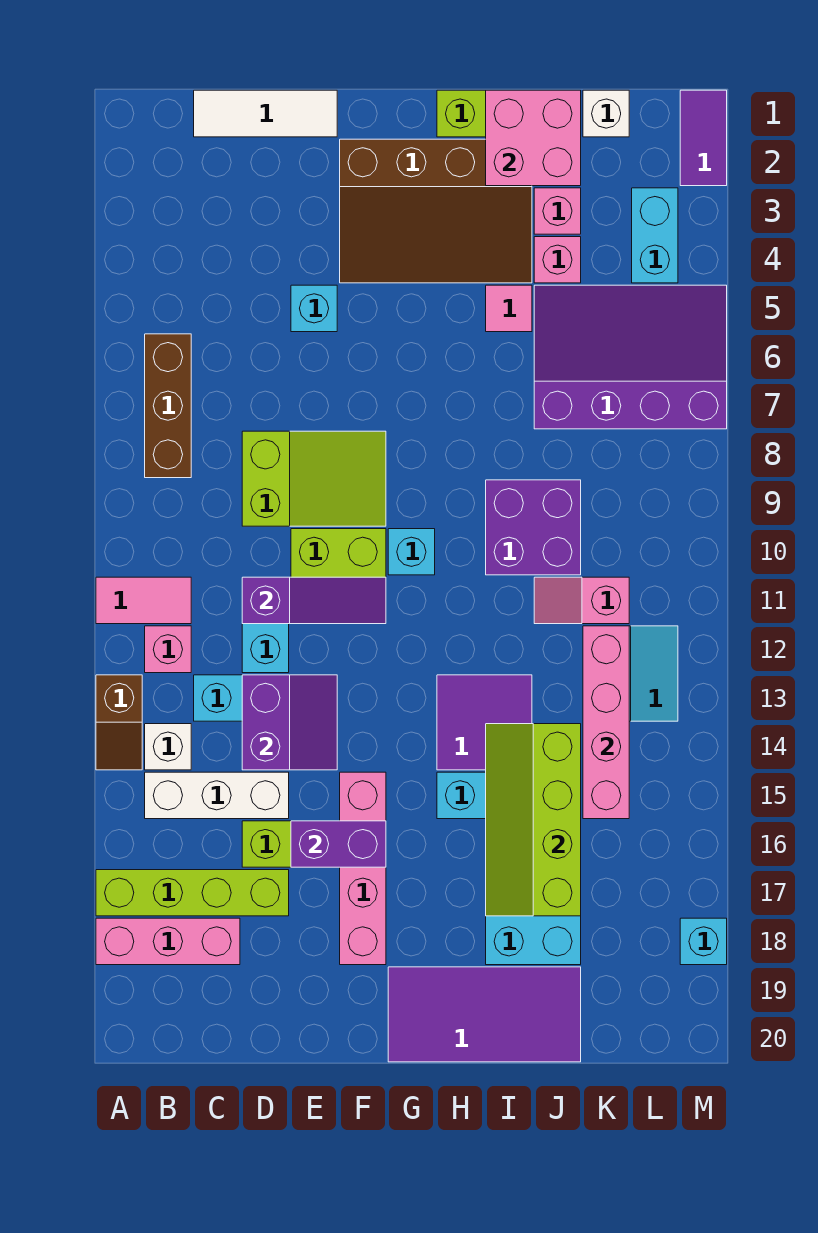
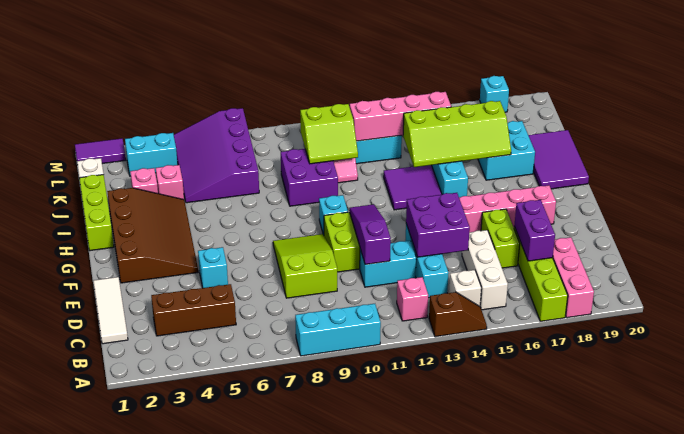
none -> cyan 1x3 brick [295,304,381,356]
pink 1x2 tile [96,577,191,624] -> none
brown 1x3 brick [145,334,191,478] -> brown 1x3 brick moved to [151,284,236,336]
purple 2x2 slope [242,675,337,770] -> purple 2x2 brick [406,193,470,257]
purple 1x2 brick [291,821,386,867] -> purple 1x2 brick moved to [514,200,555,261]
purple 2x4 tile [388,967,581,1062] -> purple 2x3 tile [528,130,589,189]
pink 2x2 brick [486,90,581,186] -> none
pink 1x1 tile [486,285,532,332] -> none
none -> lime 2x2 slope [300,104,358,164]

